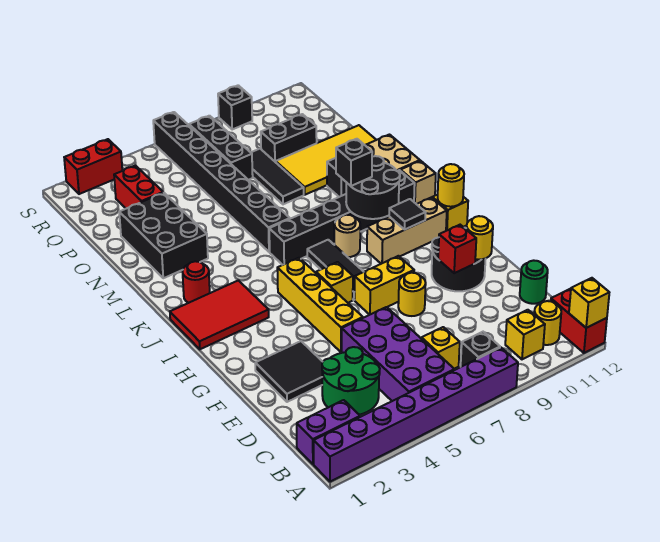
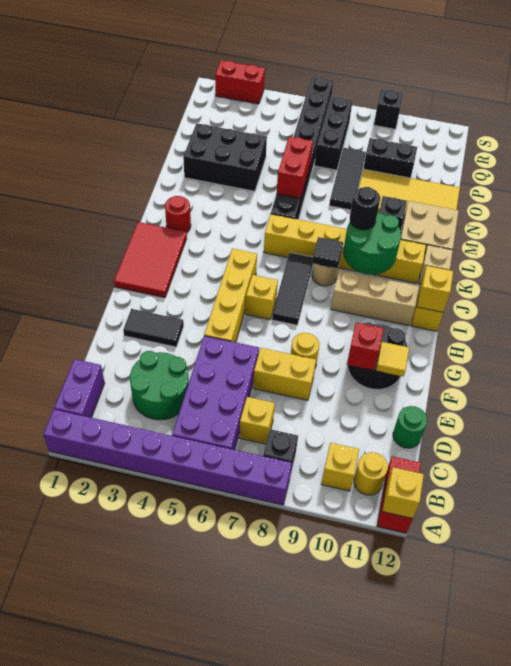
purple 1x2 brick [297,400,360,464] -> purple 1x2 brick turned to [54,359,105,418]
black 2x2 tile [255,341,322,402] -> black 1x2 tile [123,309,184,347]
yellow 1x1 round brick [466,216,493,260] -> yellow 1x1 tile [376,342,409,376]
yellow 1x2 brick [355,256,414,315] -> yellow 1x2 brick moved to [253,348,316,400]
red 2x3 tile [170,280,269,349] -> red 2x3 tile turned to [114,222,187,298]
black 1x1 tile [389,199,426,229] -> black 1x1 tile moved to [312,237,343,268]
yellow 1x1 round brick [438,164,464,207] -> yellow 1x1 brick [417,266,453,312]
black 2x2 round brick [346,156,400,219] -> green 2x2 round brick [343,213,401,275]
black 1x6 brick [269,170,415,265] -> yellow 1x6 brick [264,214,426,283]
black 1x1 brick [336,139,372,186] -> black 1x1 round brick [350,187,380,230]
black 2x3 brick [119,193,208,278] -> black 2x3 brick turned to [183,123,267,191]
red 1x2 brick [114,165,163,209] -> red 1x2 brick moved to [276,137,313,199]

